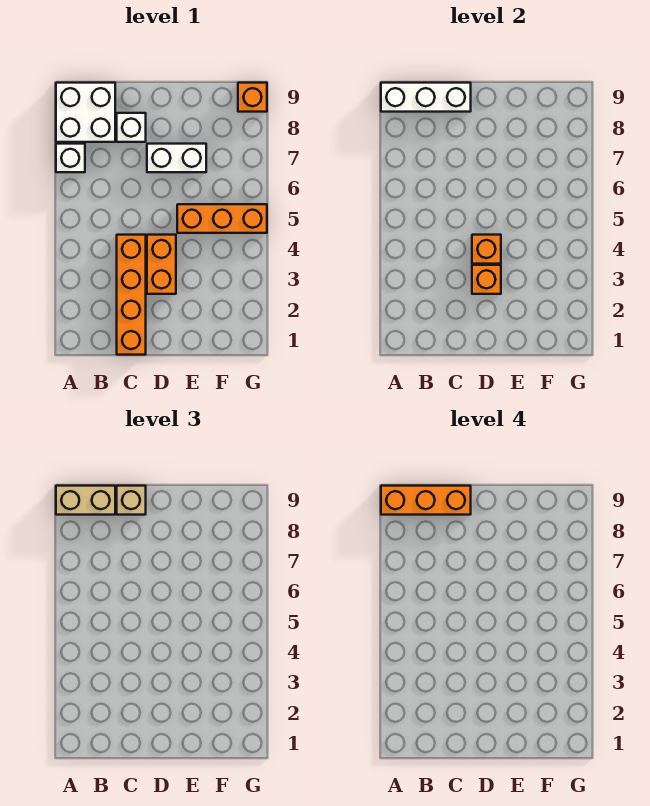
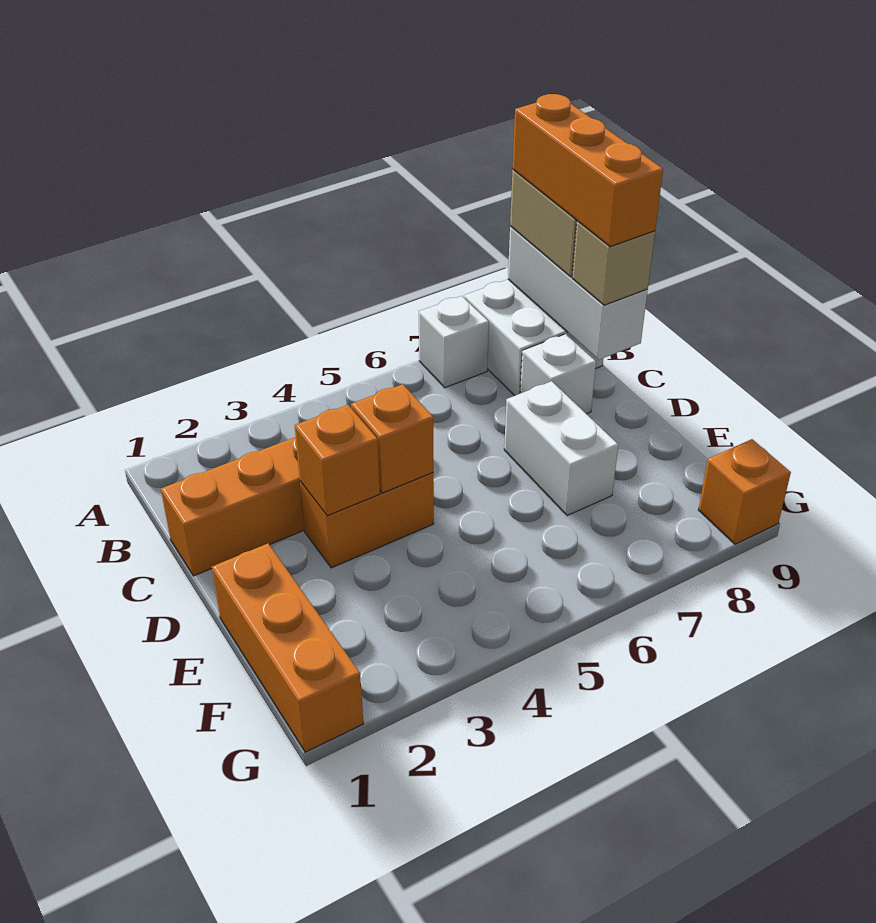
orange 1x3 brick [177,204,267,233] -> orange 1x3 brick moved to [212,544,363,752]

